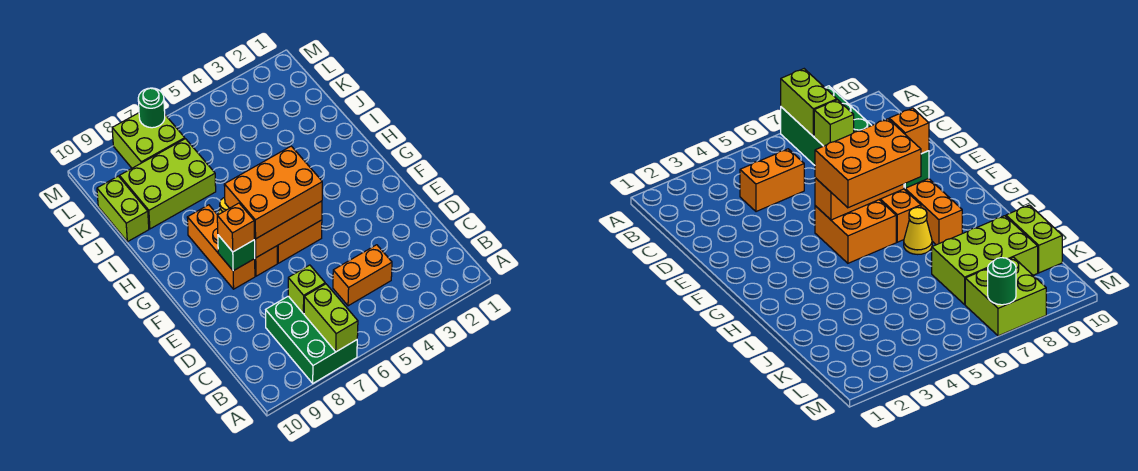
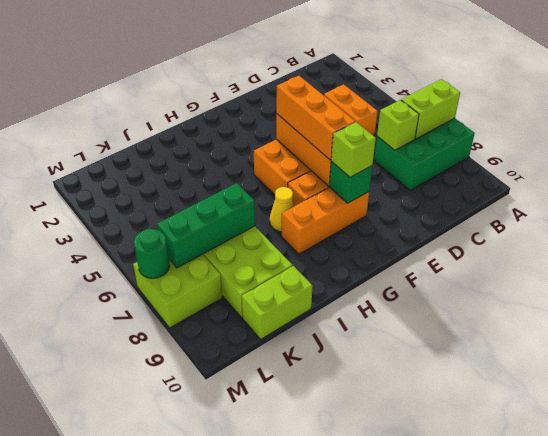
orange 2x3 brick [224,146,322,239] -> orange 1x3 brick [276,76,355,160]
orange 1x1 brick [217,203,254,252] -> lime 1x1 brick [331,122,376,177]
none -> green 1x3 brick [157,183,255,268]

